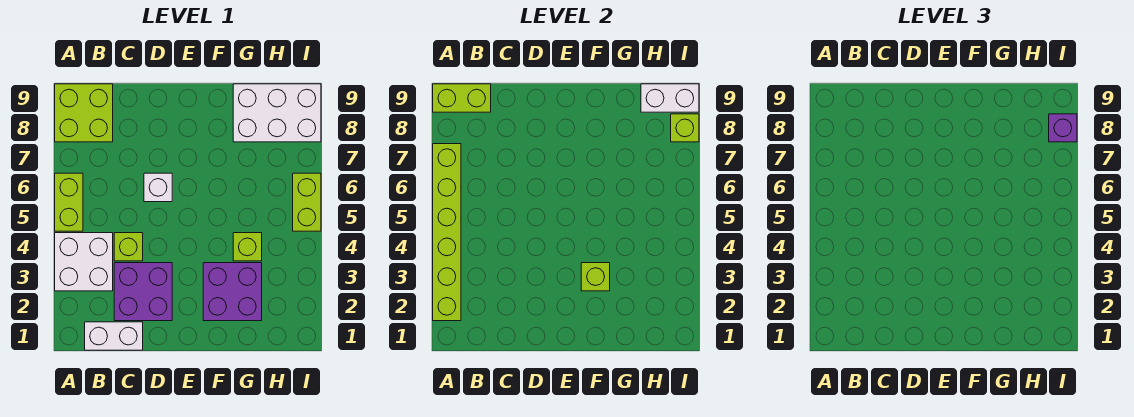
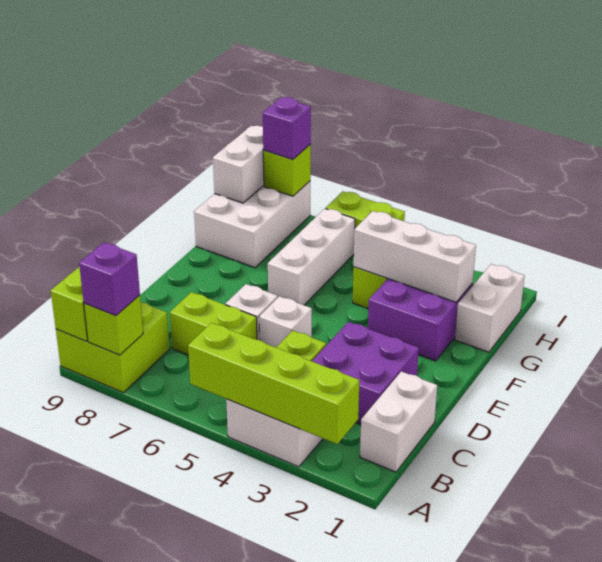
lime 1x6 brick [433,144,461,321] -> lime 1x4 brick [188,323,359,444]
lime 1x2 brick [55,173,83,231] -> lime 1x2 brick moved to [170,292,257,355]
none -> purple 1x1 brick [79,242,140,316]
none -> white 1x1 brick [259,296,312,347]
lime 1x1 brick [581,263,610,291] -> lime 1x1 brick moved to [84,295,143,355]
none -> white 1x3 brick [268,209,355,305]
none -> white 1x2 brick [455,264,525,352]
none -> white 1x3 brick [354,211,476,302]

